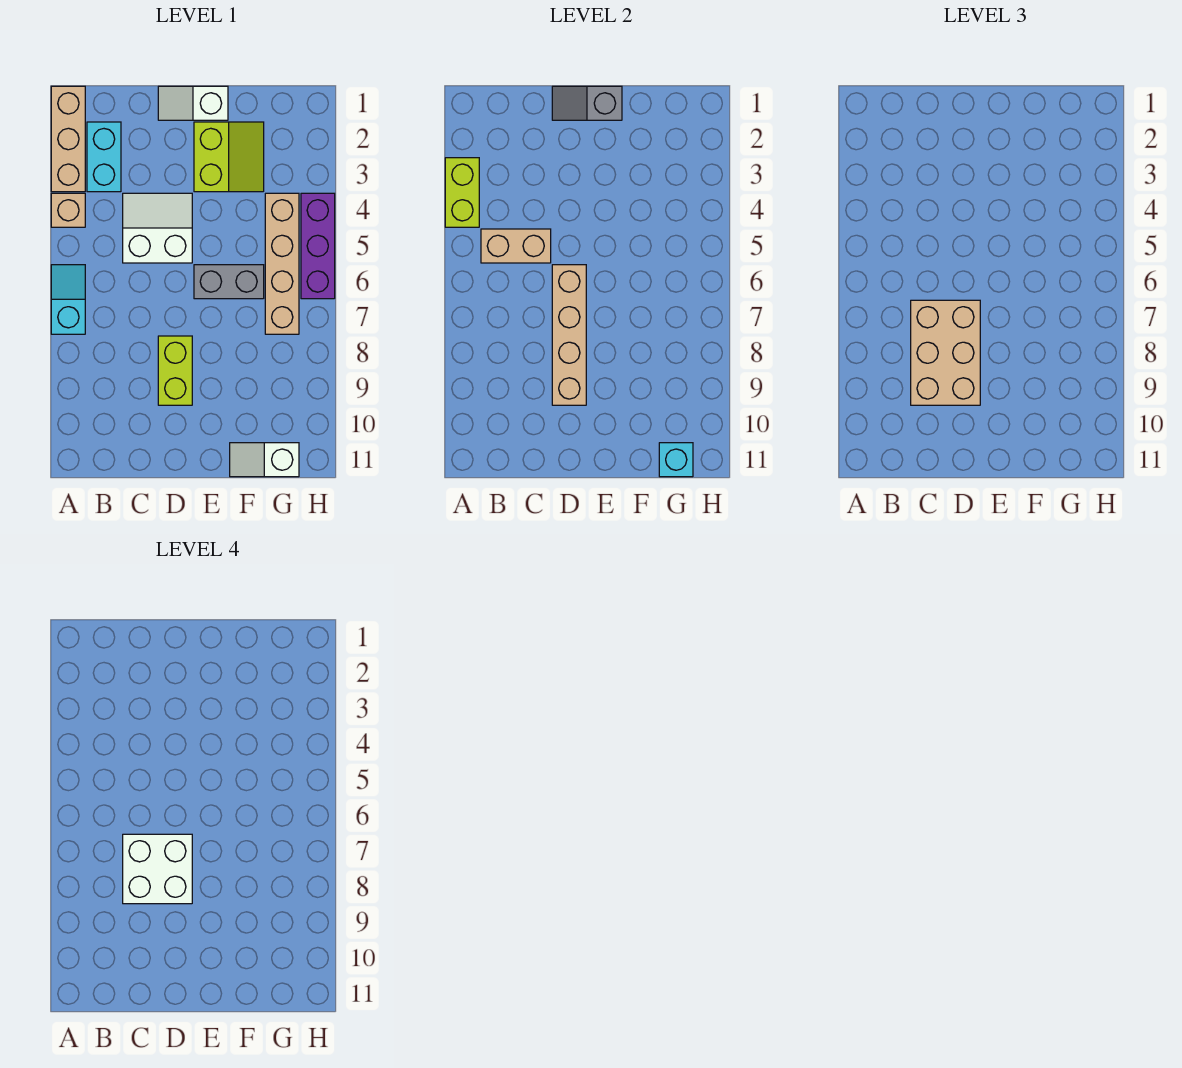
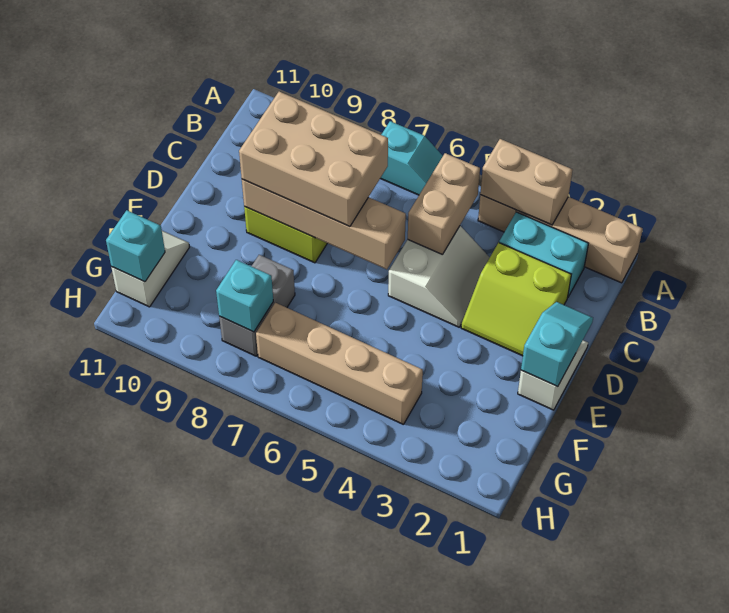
lime 1x2 brick [445,158,479,227] -> tan 1x2 brick [480,139,573,225]
white 2x2 brick [123,834,192,904] -> none
grey 1x2 slope [552,86,622,120] -> cyan 1x2 slope [521,302,593,387]
lime 2x2 slope [194,122,264,192] -> lime 2x2 slope moved to [461,243,571,356]
grey 1x2 brick [194,265,264,299] -> grey 1x2 brick moved to [219,255,295,356]
none -> cyan 1x1 brick [216,260,273,332]
purple 1x3 brick [301,193,335,299] -> none

